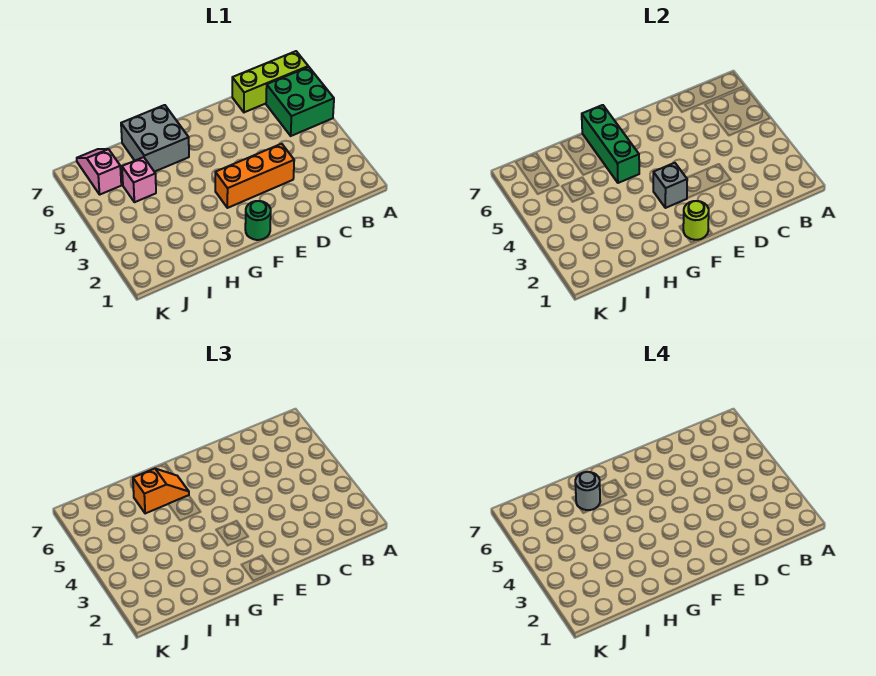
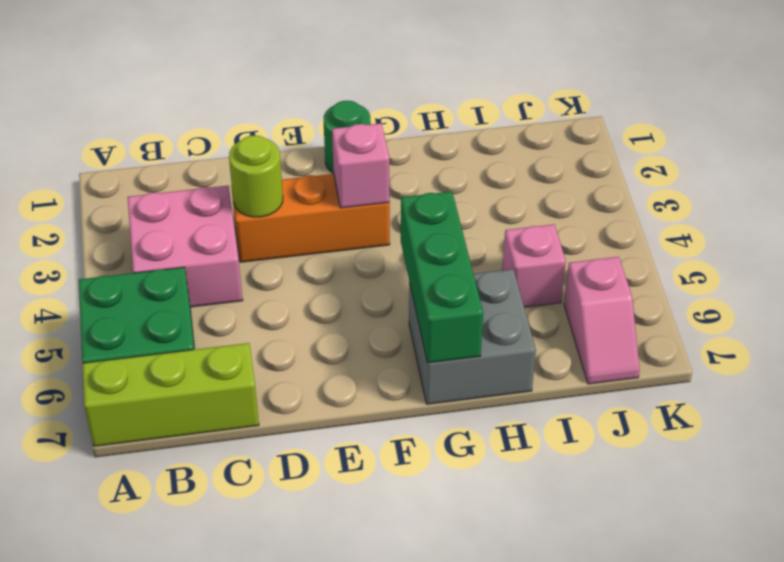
none -> pink 2x2 brick [128,186,243,307]
lime 1x1 round brick [683,201,709,240] -> lime 1x1 round brick moved to [229,135,283,217]
grey 1x1 brick [653,163,687,208] -> pink 1x1 brick [332,123,390,208]
orange 1x2 slope [133,469,189,514] -> none
grey 1x1 round brick [575,472,600,510] -> none

